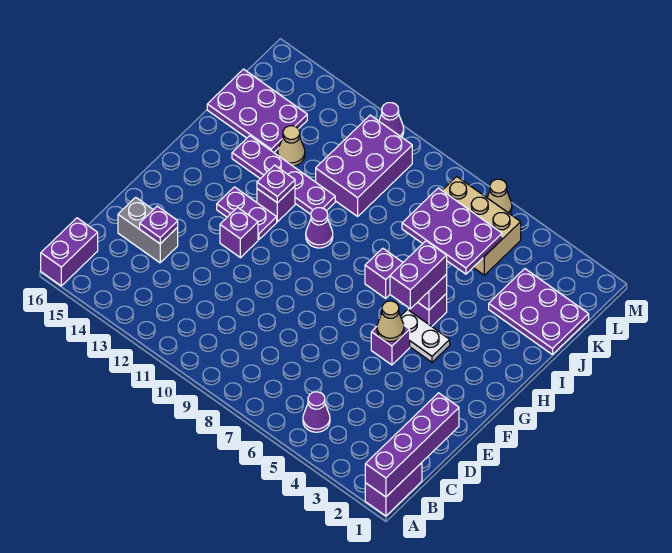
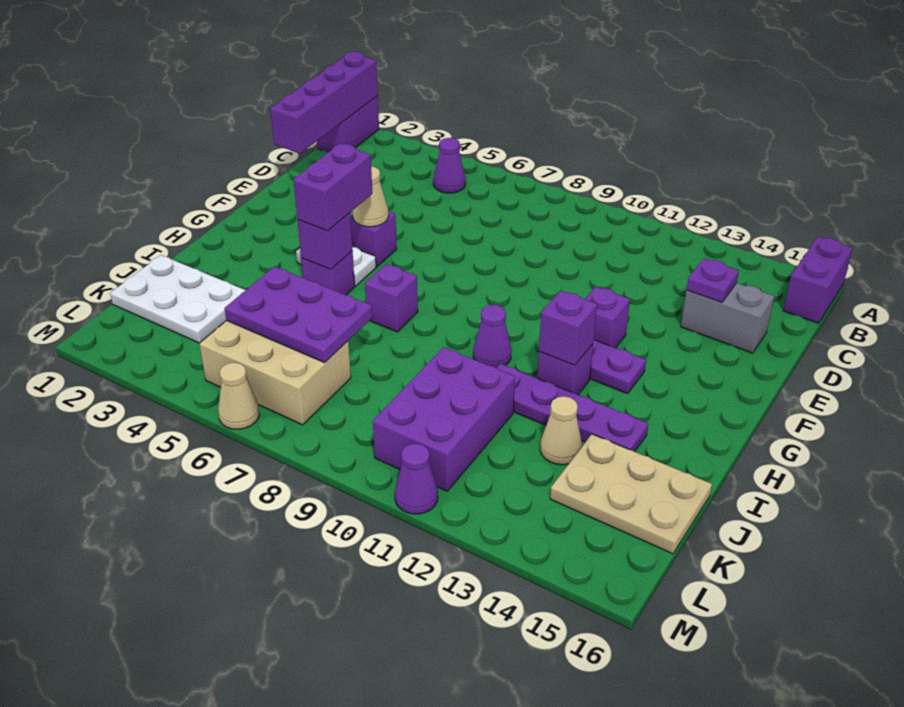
purple 1x1 plate [257,165,295,203] -> purple 1x1 brick [539,291,597,365]
purple 2x3 plate [489,269,589,355] -> white 2x3 plate [110,255,246,343]
purple 2x3 plate [207,69,307,152] -> tan 2x3 plate [550,434,712,554]

